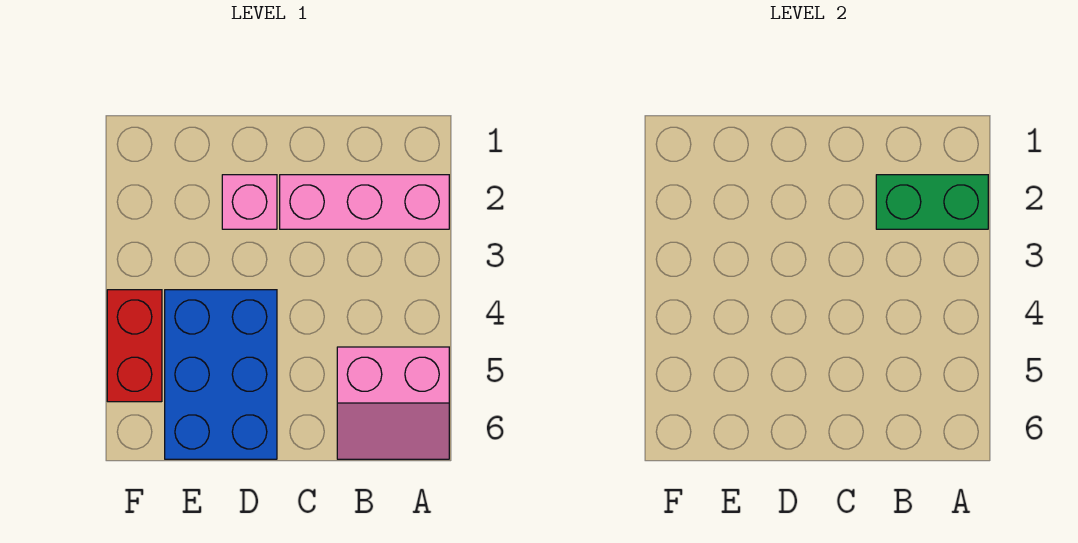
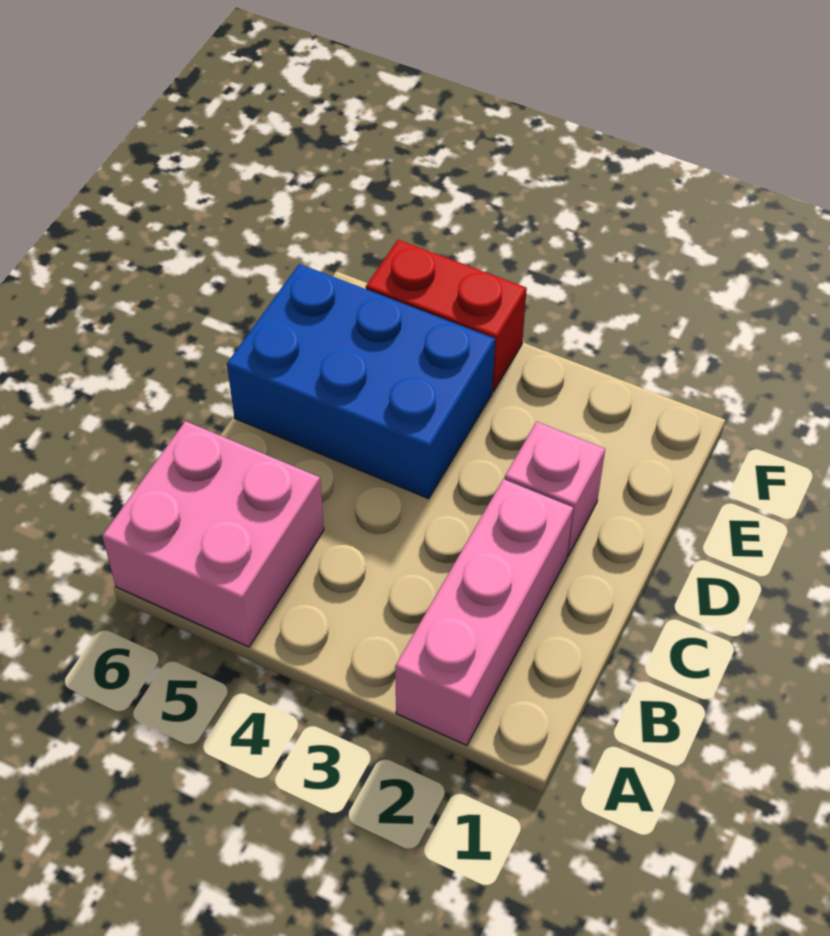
green 1x2 brick [876,175,988,229] -> none
pink 2x2 slope [337,347,449,459] -> pink 2x2 brick [102,421,324,647]

